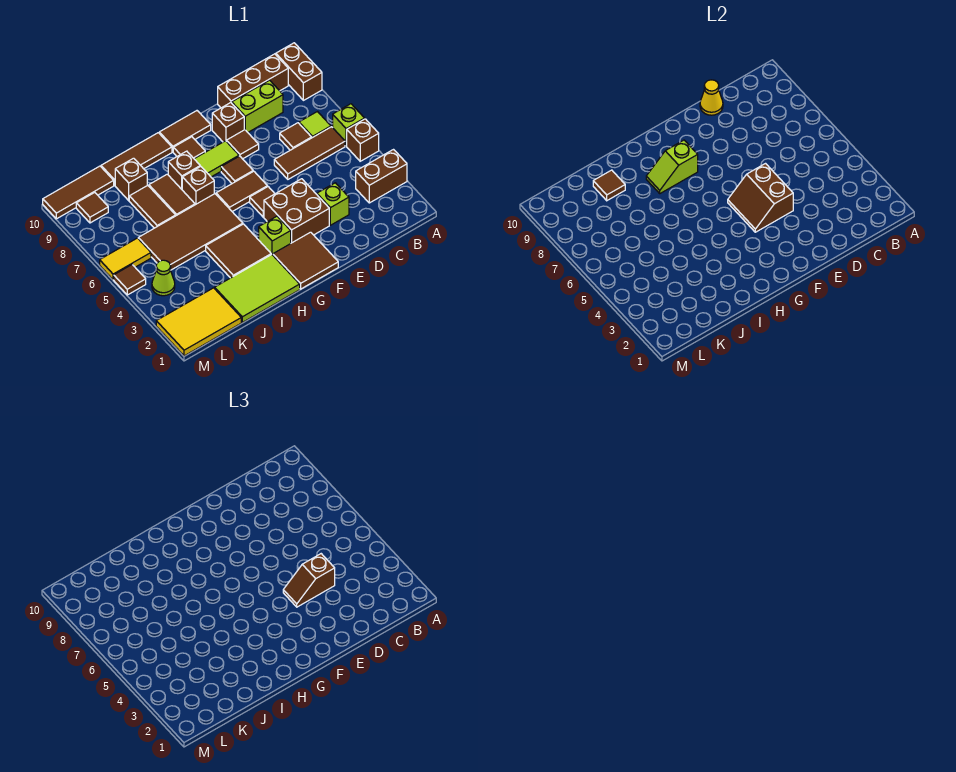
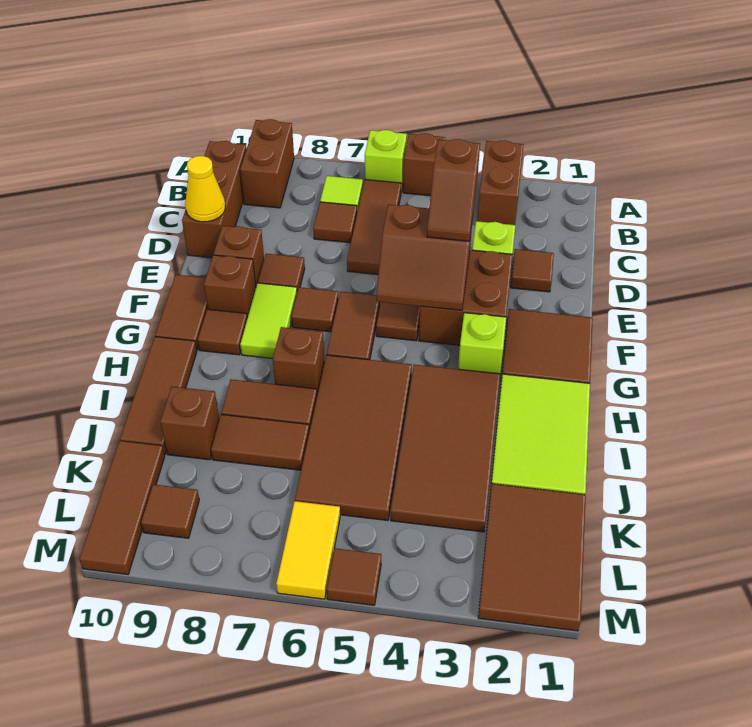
brown 1x2 brick [276,43,322,100] -> brown 1x2 brick turned to [240,119,294,208]
lime 1x2 brick [232,80,283,132] -> none
lime 1x2 slope [646,140,698,193] -> none
brown 2x2 tile [206,224,271,278] -> brown 2x4 tile [391,365,500,532]
brown 1x1 brick [168,151,200,189] -> brown 1x1 brick moved to [204,255,256,318]
brown 1x1 tile [593,170,625,201] -> brown 1x1 tile moved to [511,249,554,292]
yellow 2x3 tile [156,288,241,356] -> brown 2x3 tile [478,484,586,631]
lime 1x1 cone [152,260,175,296] -> none

